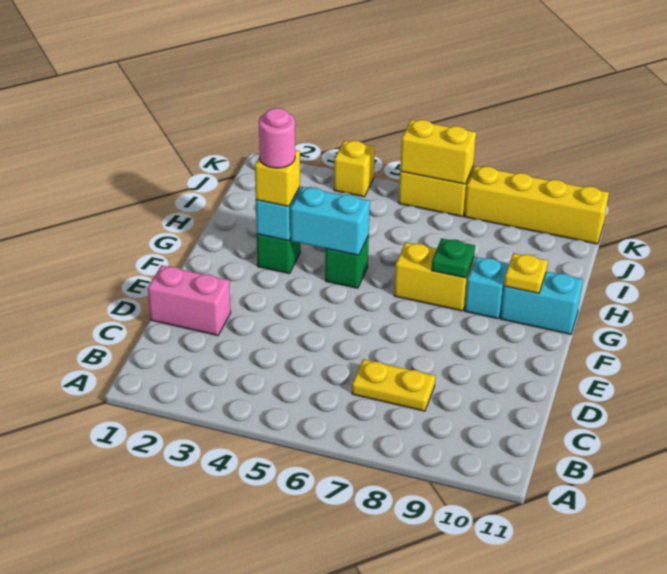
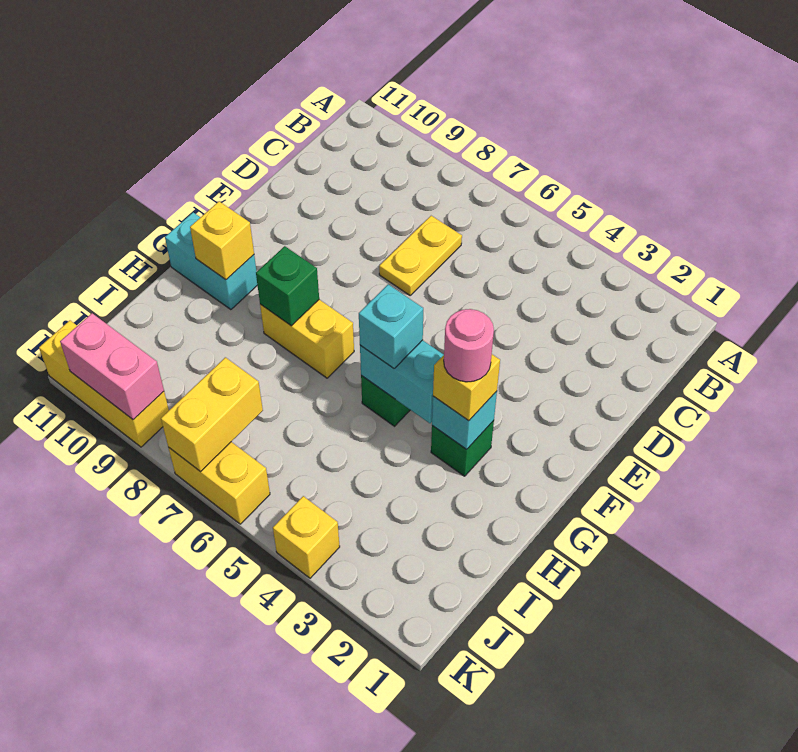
yellow 1x2 plate [352,359,435,411] -> yellow 1x2 plate turned to [379,216,462,295]
pink 1x2 brick [148,265,231,335] -> pink 1x2 brick moved to [60,313,164,420]
green 1x1 plate [432,238,475,278] -> green 1x1 brick [256,246,319,326]
cyan 1x1 brick [465,257,509,319] -> cyan 1x1 brick moved to [359,284,423,368]
yellow 1x1 plate [504,253,548,293] -> yellow 1x1 brick [190,201,254,280]
yellow 1x2 brick [400,120,476,184] -> yellow 1x2 brick turned to [161,357,263,472]
yellow 1x4 brick [464,166,609,244] -> yellow 1x3 brick [39,321,169,447]

